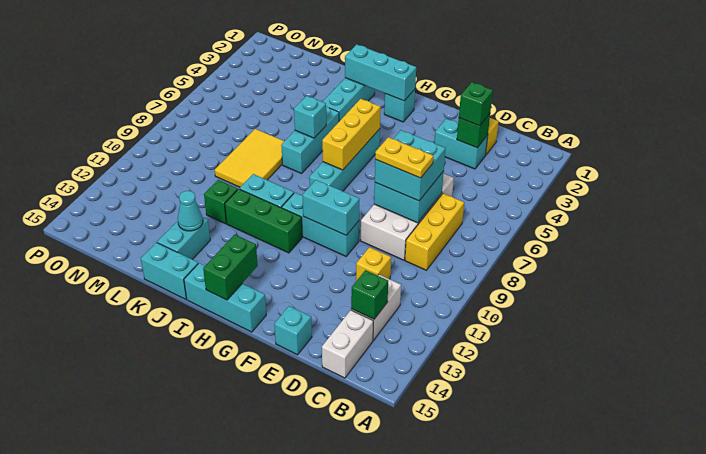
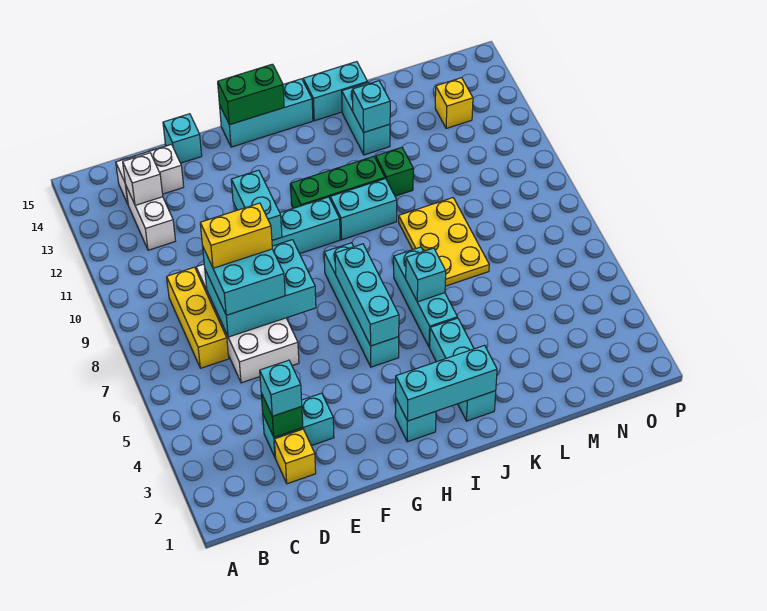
green 1x1 brick [351,270,388,319] -> white 1x1 brick [123,153,163,205]
white 1x2 brick [322,310,373,378] -> white 1x2 brick turned to [116,144,184,204]
green 1x1 brick [459,82,493,126] -> cyan 1x1 brick [260,360,302,416]
cyan 2x2 brick [374,171,444,223] -> cyan 2x3 brick [205,240,316,337]
yellow 1x2 plate [375,137,433,178] -> yellow 1x2 brick [200,203,272,268]
yellow 1x1 brick [356,247,391,281] -> yellow 1x1 brick moved to [435,78,473,128]
cyan 1x2 brick [303,180,359,235] -> cyan 1x2 brick turned to [231,170,282,240]
yellow 1x3 brick [322,99,381,170] -> cyan 1x3 brick [335,244,399,346]
green 1x2 brick [203,234,258,300] -> green 1x2 brick turned to [218,64,284,125]
yellow 2x3 tile [215,129,284,187] -> yellow 2x3 plate [399,198,489,286]
cyan 1x1 cone [178,191,203,231] -> cyan 1x1 brick [353,81,390,132]

